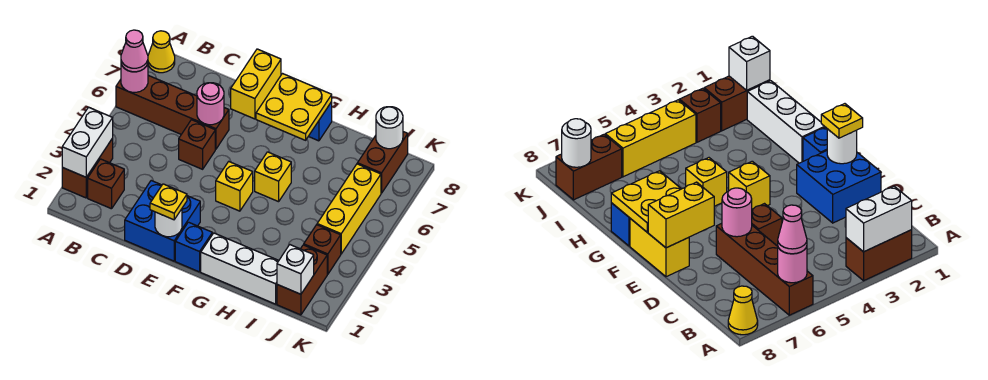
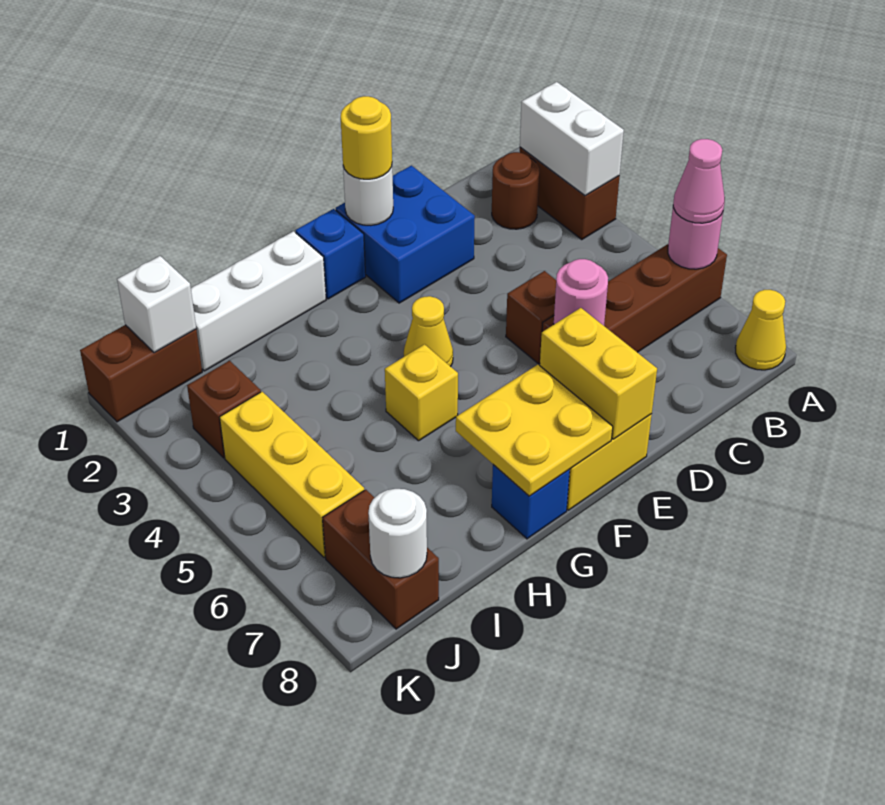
brown 1x1 brick [88,159,124,209] -> brown 1x1 round brick [492,152,539,229]
yellow 1x1 plate [150,184,187,220] -> yellow 1x1 round brick [341,96,392,179]
yellow 1x1 brick [216,162,253,211] -> yellow 1x1 cone [404,296,453,366]
brown 1x2 brick [277,245,327,315] -> brown 1x2 brick turned to [80,325,202,422]

